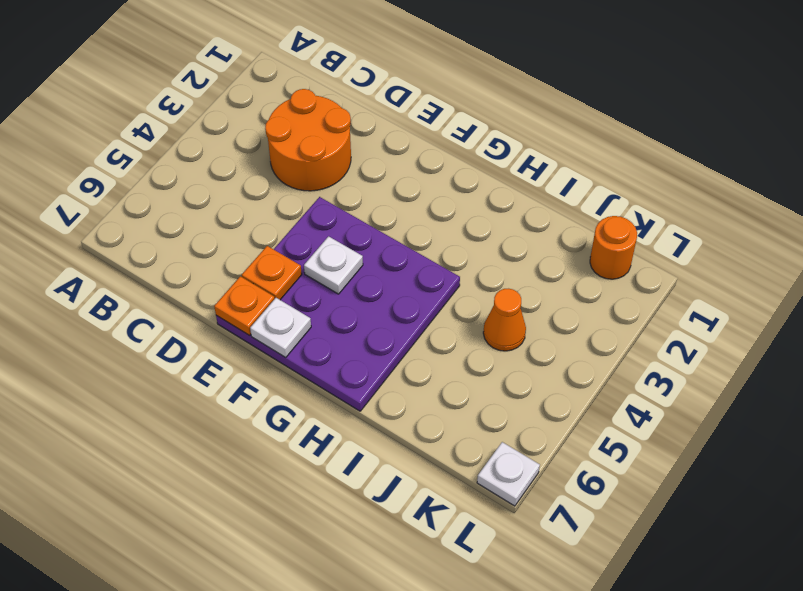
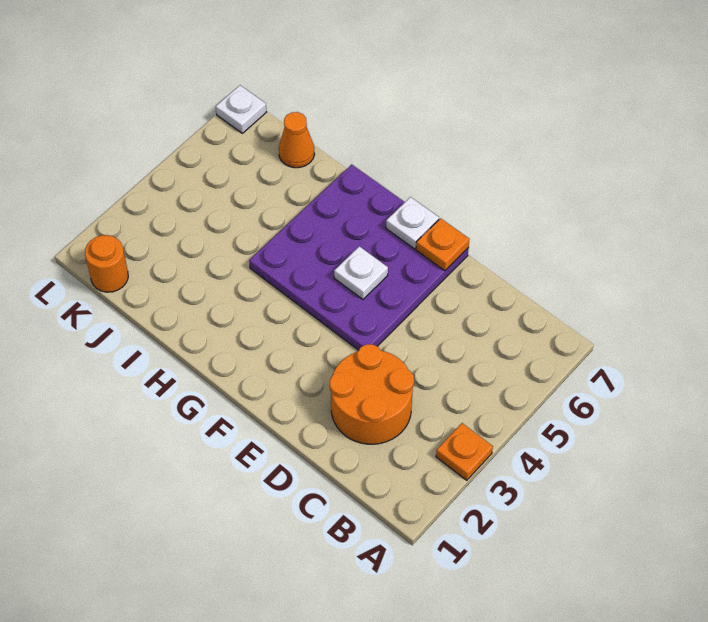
orange 1x1 plate [242,246,302,300] -> orange 1x1 plate moved to [436,423,493,480]
orange 1x1 cone [483,289,526,351] -> orange 1x1 cone moved to [279,112,315,168]

